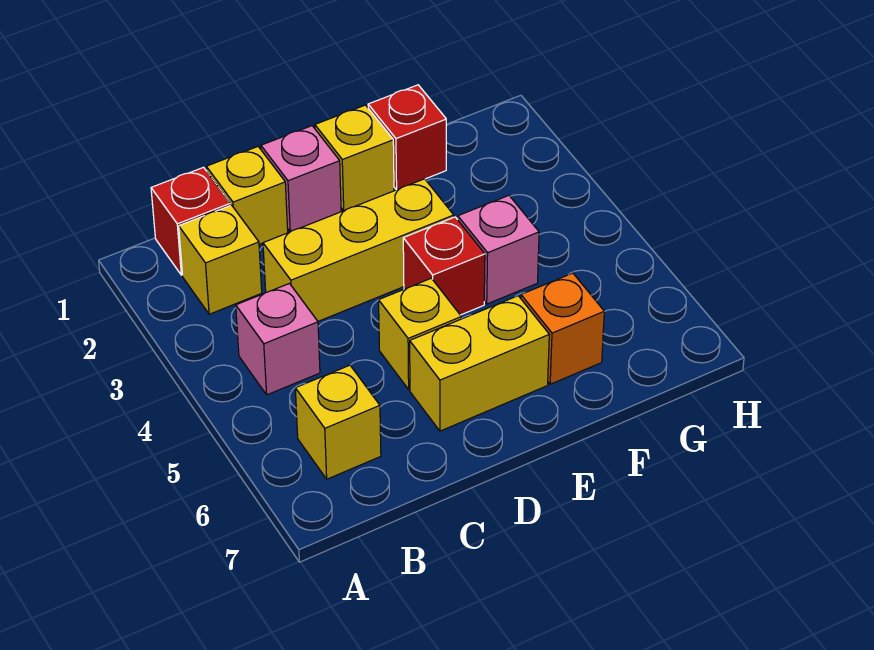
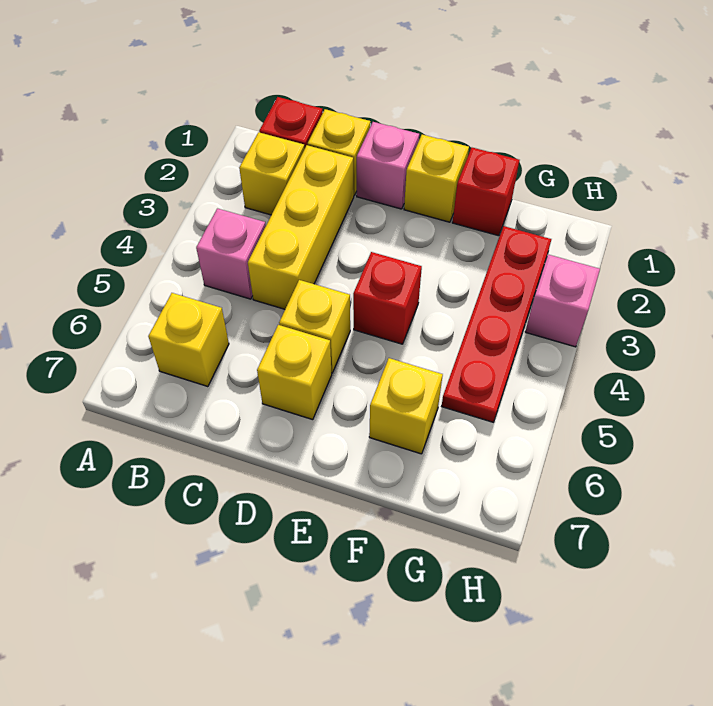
yellow 1x3 brick [263,179,454,321] -> yellow 1x3 brick turned to [248,145,354,309]
yellow 1x2 brick [410,296,549,431] -> yellow 1x1 brick [257,325,332,420]
pink 1x1 brick [458,195,539,304] -> pink 1x1 brick moved to [525,255,600,347]
orange 1x1 brick [521,273,604,384] -> yellow 1x1 brick [369,358,443,454]
none -> red 1x4 plate [442,226,551,422]

